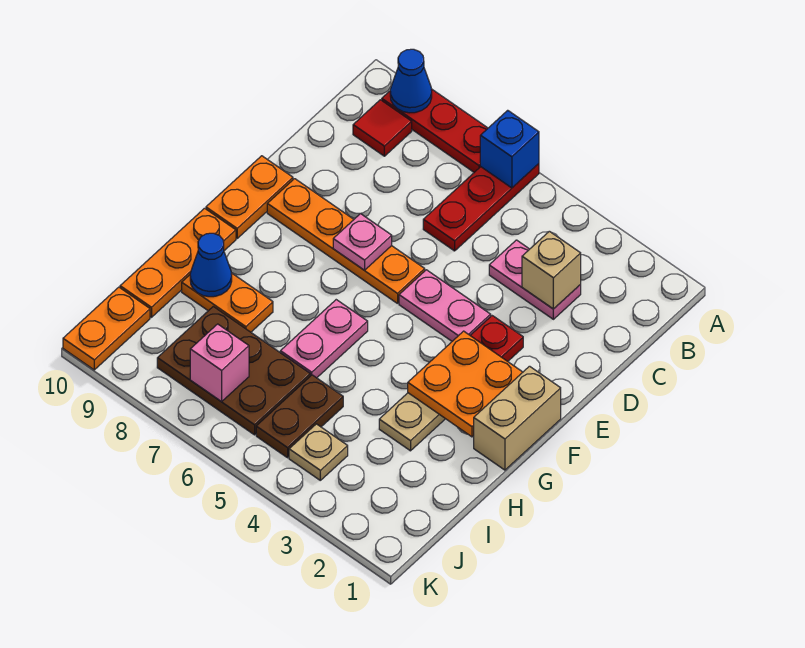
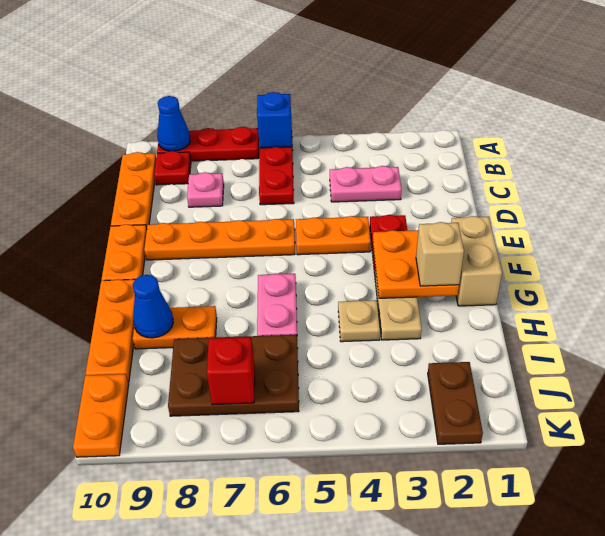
red 1x1 tile [353,100,412,156] -> red 1x1 plate [154,151,191,185]
none -> orange 1x3 plate [111,152,156,228]
tan 1x1 brick [522,231,581,309] -> tan 1x1 brick moved to [416,222,464,286]
pink 1x2 plate [399,270,491,341] -> orange 1x2 plate [296,216,371,255]
pink 1x1 plate [333,214,392,270] -> pink 1x1 plate moved to [187,172,224,207]
brown 1x2 plate [256,375,343,458] -> brown 1x2 plate moved to [428,362,483,444]
tan 1x1 plate [289,424,348,480] -> tan 1x1 plate moved to [338,300,380,342]
pink 1x1 brick [190,324,249,402] -> red 1x1 brick [207,337,255,405]

